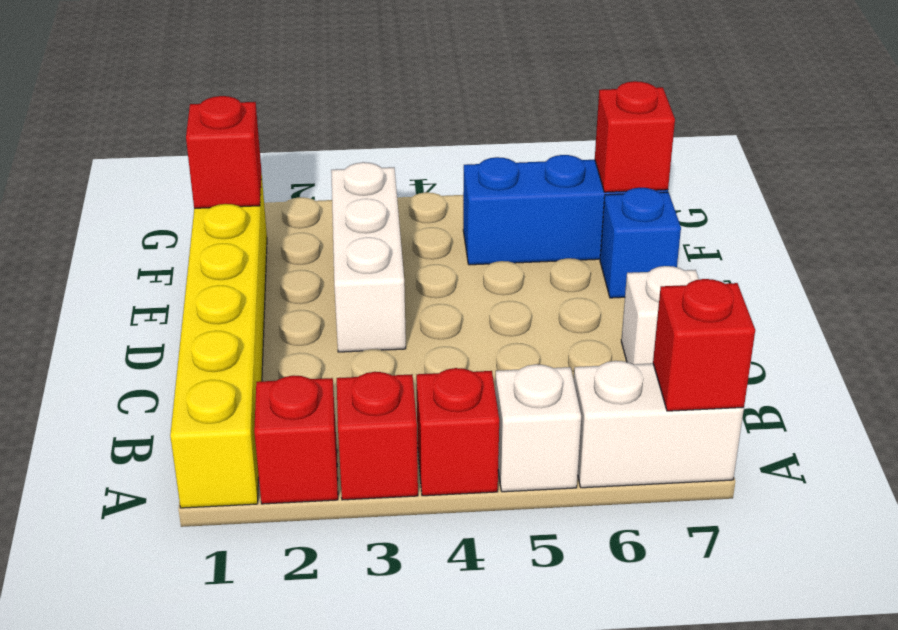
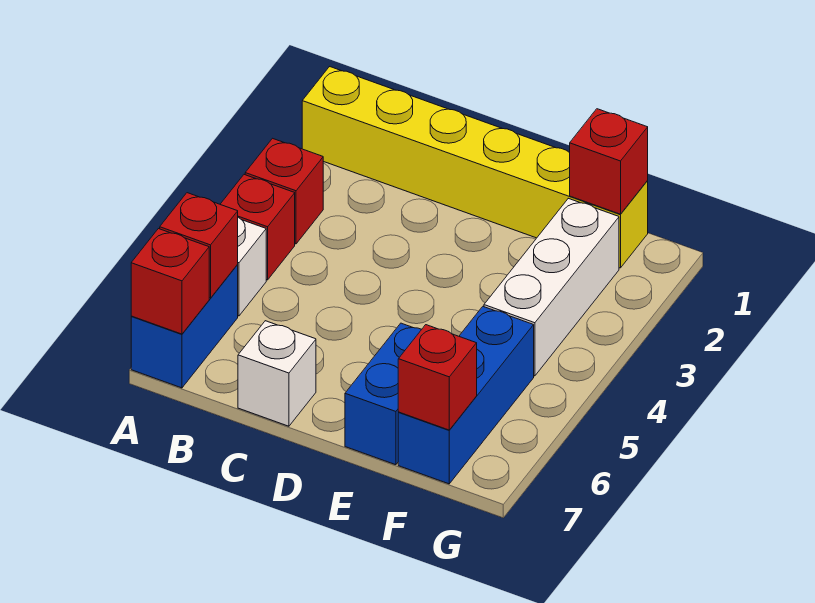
red 1x1 brick [254,375,338,504] -> red 1x1 brick moved to [160,193,238,298]
white 1x2 brick [574,361,744,488] -> blue 1x2 brick [131,264,238,388]
white 1x3 brick [331,162,406,352] -> white 1x3 brick turned to [484,198,619,376]
blue 1x1 brick [600,188,681,298] -> blue 1x2 brick [345,323,422,465]

